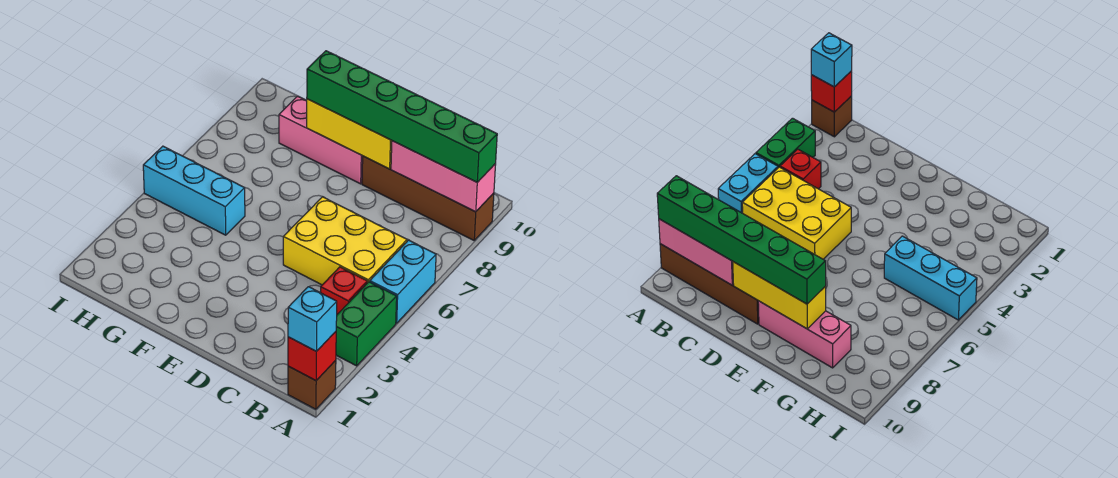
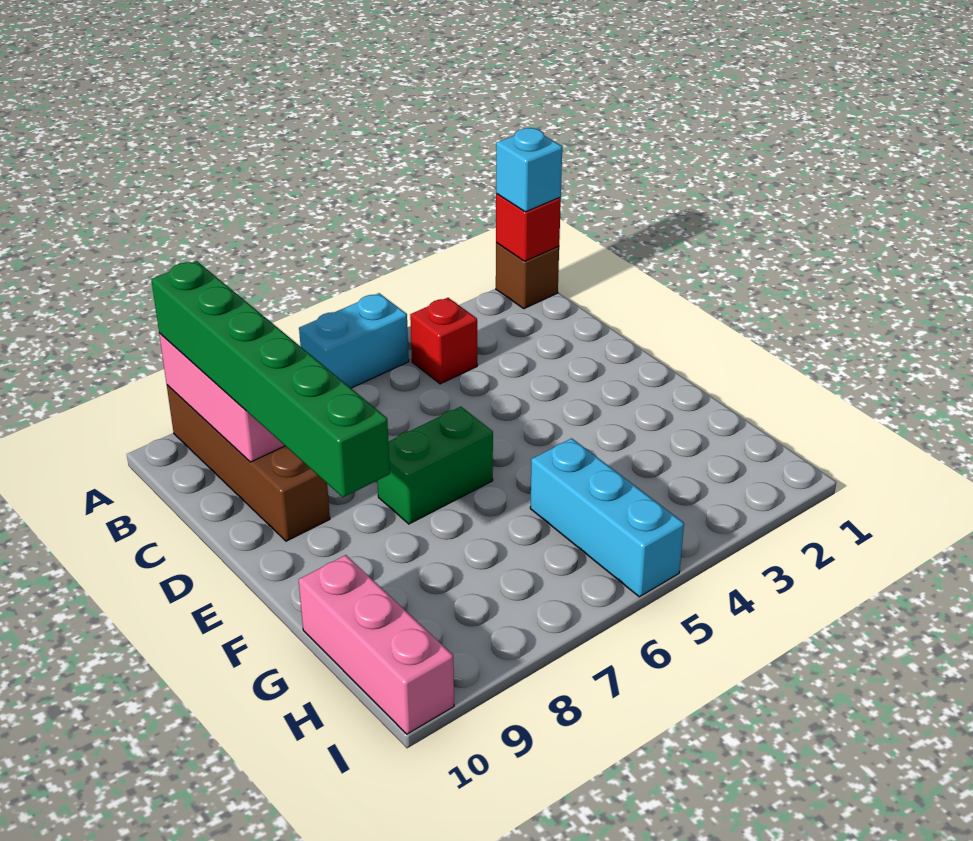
green 1x2 brick [336,282,397,366] -> green 1x2 brick moved to [377,407,493,524]
yellow 2x3 brick [283,197,407,285] -> none
yellow 1x3 brick [306,99,392,169] -> none
pink 1x3 brick [279,96,363,184] -> pink 1x3 brick moved to [299,555,454,734]

